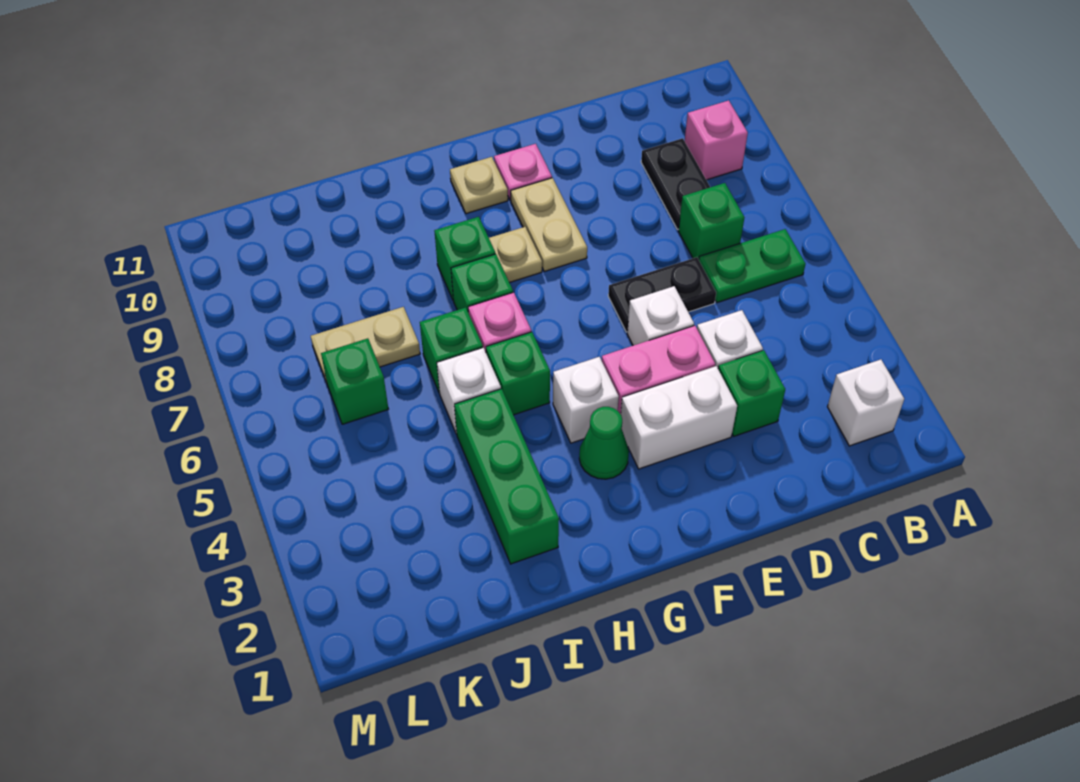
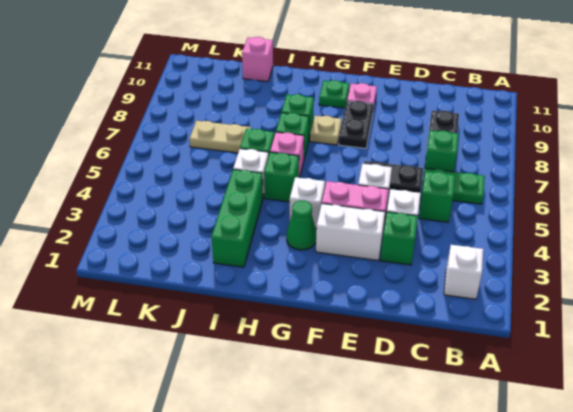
pink 1x1 brick [685,100,748,180] -> pink 1x1 brick moved to [242,37,273,82]
tan 1x2 plate [511,178,587,272] -> black 1x2 plate [339,101,374,148]
tan 1x1 plate [450,157,508,214] -> green 1x1 plate [319,80,349,108]
green 1x1 brick [321,338,388,424] -> green 1x1 brick moved to [419,171,455,222]

